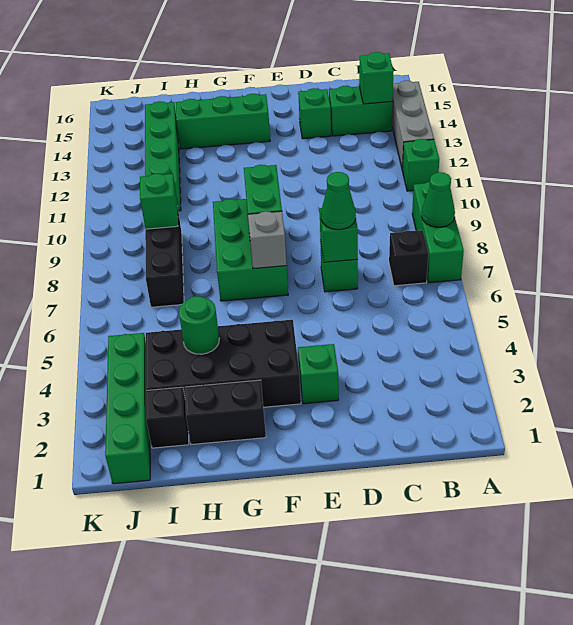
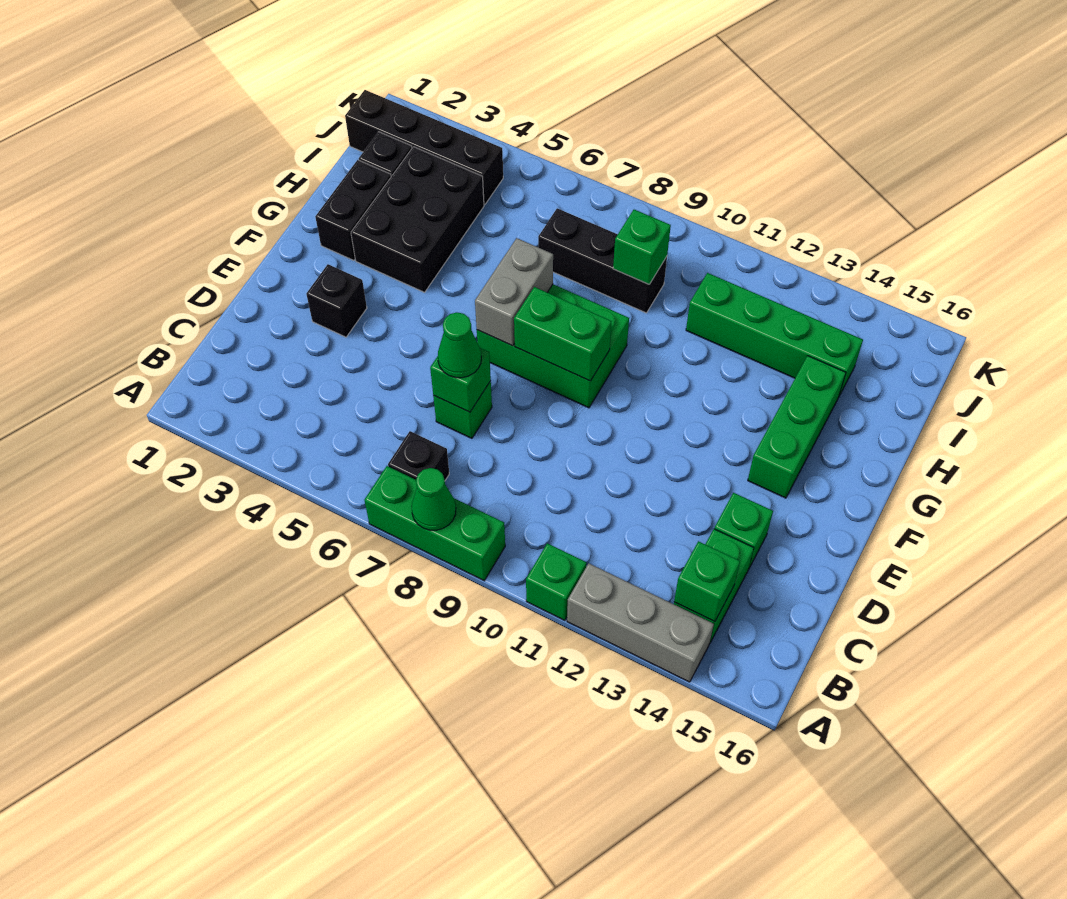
green 1x1 brick [298,344,339,404] -> black 1x1 brick [306,264,367,337]
black 2x4 brick [146,320,301,407] -> black 2x3 brick [351,147,484,292]
grey 1x1 brick [248,211,287,269] -> grey 1x2 brick [475,238,553,346]
green 1x1 round brick [179,296,219,354] -> none
green 1x4 brick [105,333,150,484] -> black 1x4 brick [345,90,503,205]

